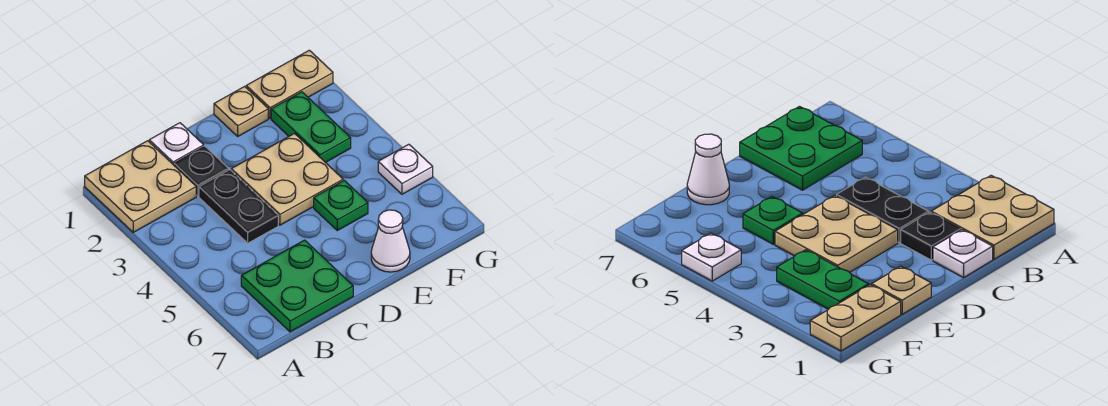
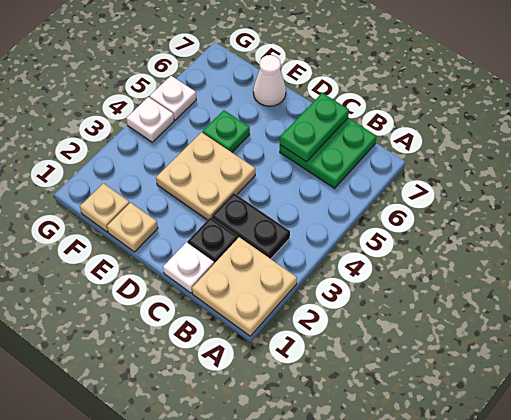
black 1x2 plate [199,170,278,243] -> black 1x2 plate turned to [212,193,290,259]
tan 1x2 plate [246,50,333,118] -> tan 1x1 plate [80,183,129,232]
green 1x2 plate [271,92,351,163] -> green 1x2 plate moved to [280,93,349,162]
none -> white 1x1 plate [126,97,174,142]

